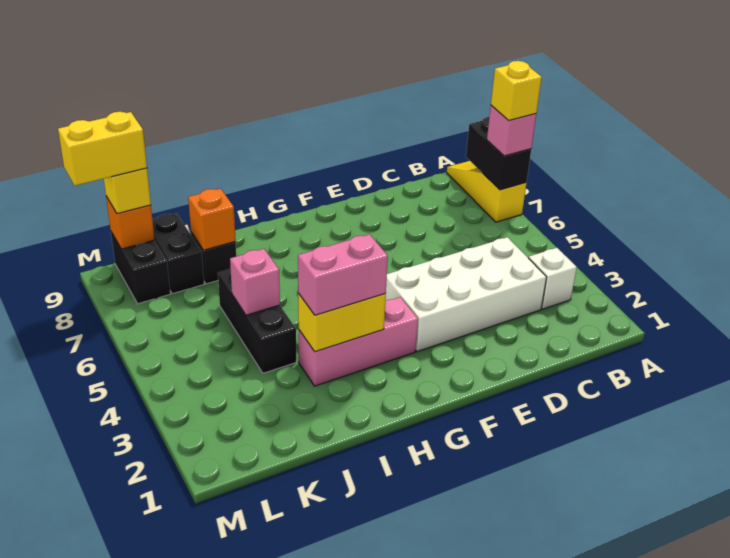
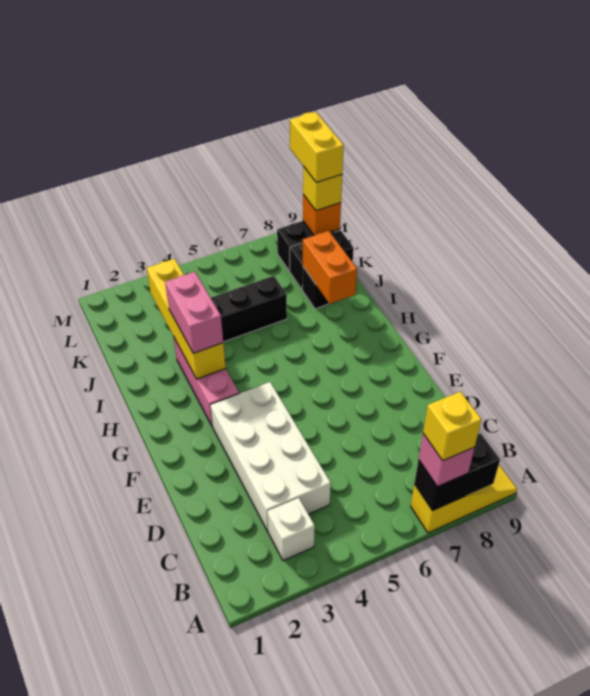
yellow 1x2 brick [298,293,386,352] -> yellow 1x4 brick [147,259,226,379]
pink 1x1 brick [230,249,280,315] -> none
orange 1x1 brick [188,188,236,250] -> orange 1x2 brick [303,231,357,304]

